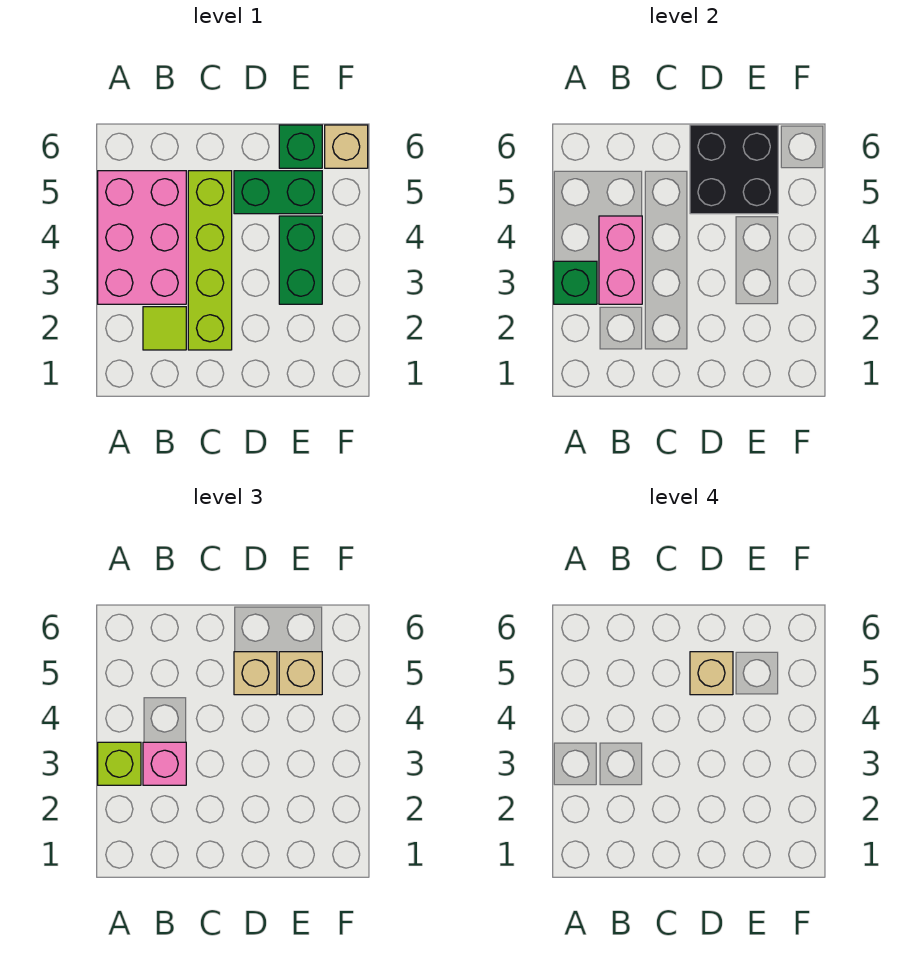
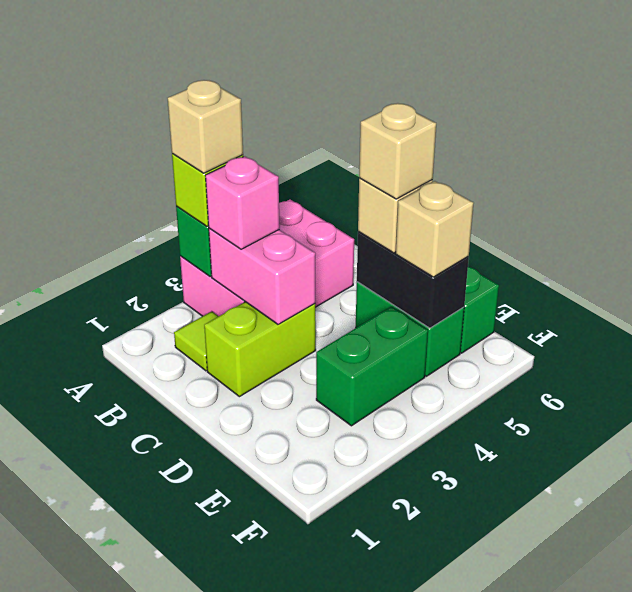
pink 1x2 brick [599,216,642,304] -> pink 1x2 brick turned to [209,228,315,324]
lime 1x4 brick [188,171,232,350] -> lime 1x2 brick [204,302,316,397]
black 2x2 brick [690,125,778,214] -> black 1x2 brick [357,231,469,328]
tan 1x1 brick [325,125,368,168] -> tan 1x1 brick moved to [168,80,243,173]

